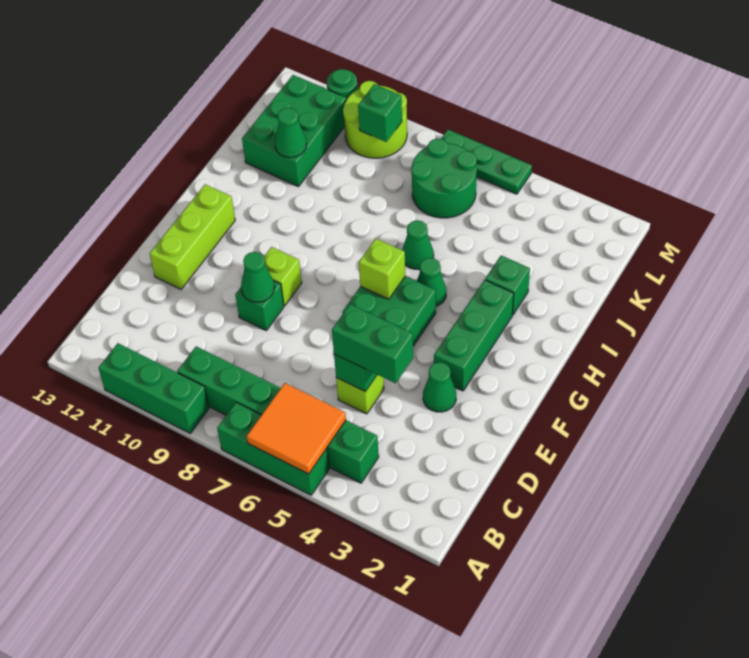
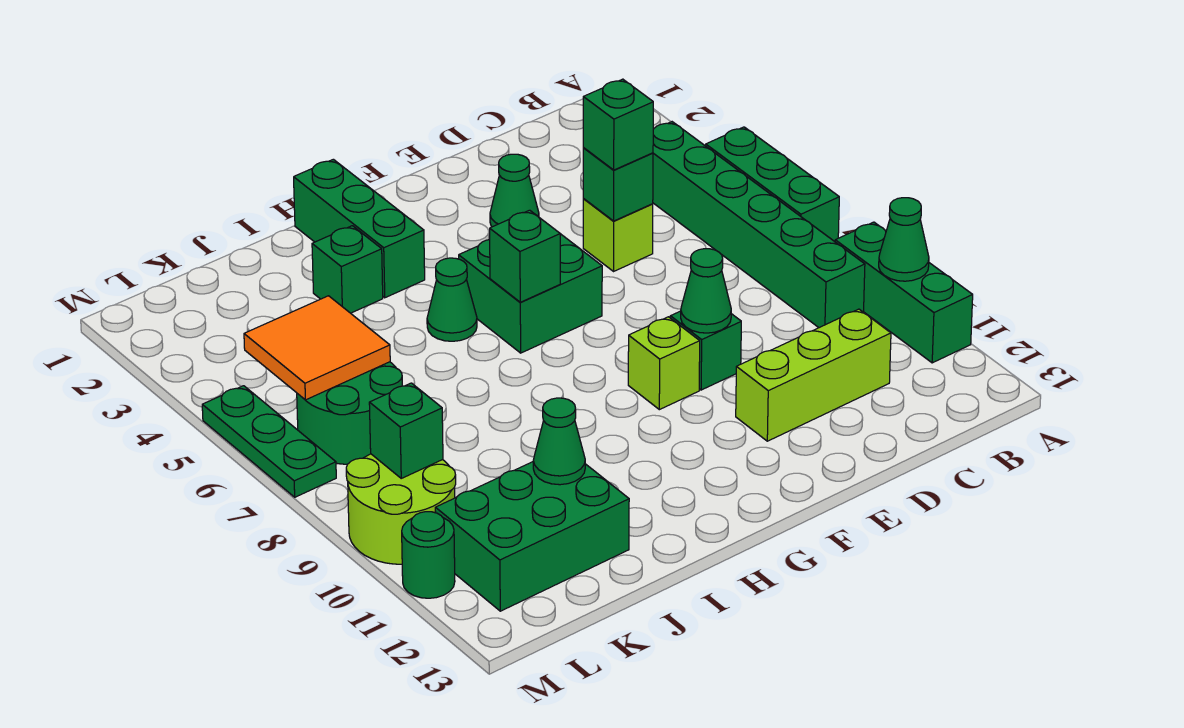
orange 2x2 tile [247,383,346,474] -> orange 2x2 tile moved to [244,296,390,400]
green 1x2 brick [332,304,413,383] -> green 1x1 brick [583,79,653,170]
lime 1x3 brick [150,184,235,289] -> lime 1x3 brick moved to [736,309,891,441]
green 1x3 brick [434,280,514,391] -> green 1x3 brick turned to [294,159,425,298]
lime 1x1 brick [359,239,405,299] -> green 1x1 brick [490,210,560,302]
green 1x1 cone [402,220,434,270] -> green 1x1 cone moved to [879,198,929,281]

